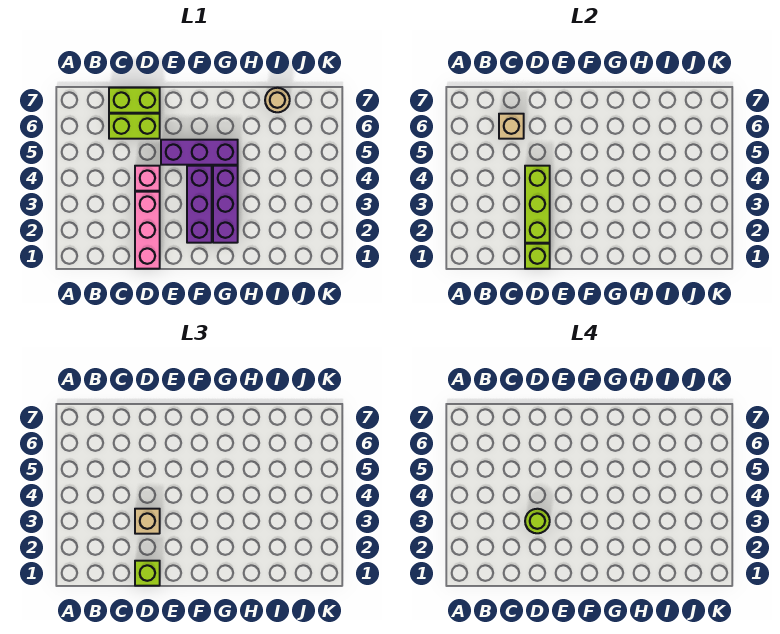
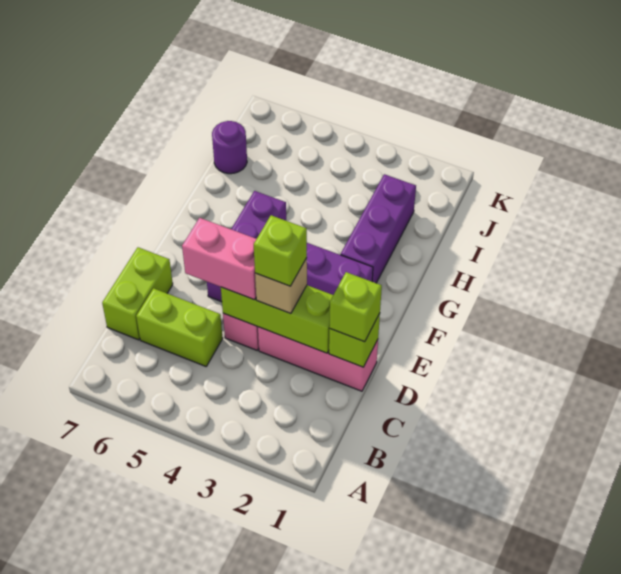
lime 1x2 brick [109,114,160,139] -> lime 1x2 brick turned to [136,288,223,366]
tan 1x1 brick [499,114,524,139] -> none
lime 1x1 round brick [525,509,550,533] -> lime 1x1 brick [254,215,307,286]
none -> pink 1x2 brick [182,218,256,300]
purple 1x3 brick [213,166,238,243] -> purple 1x3 brick turned to [341,174,416,283]
tan 1x1 round brick [265,88,290,112] -> purple 1x1 round brick [212,121,247,174]

